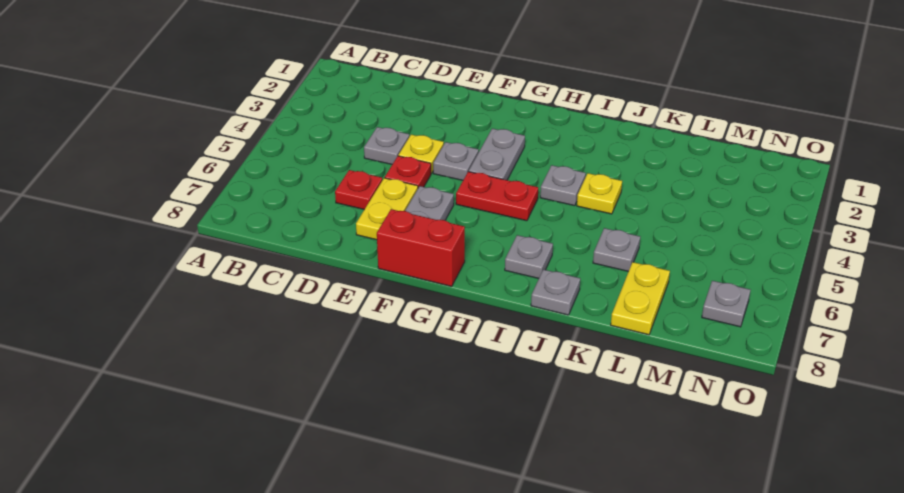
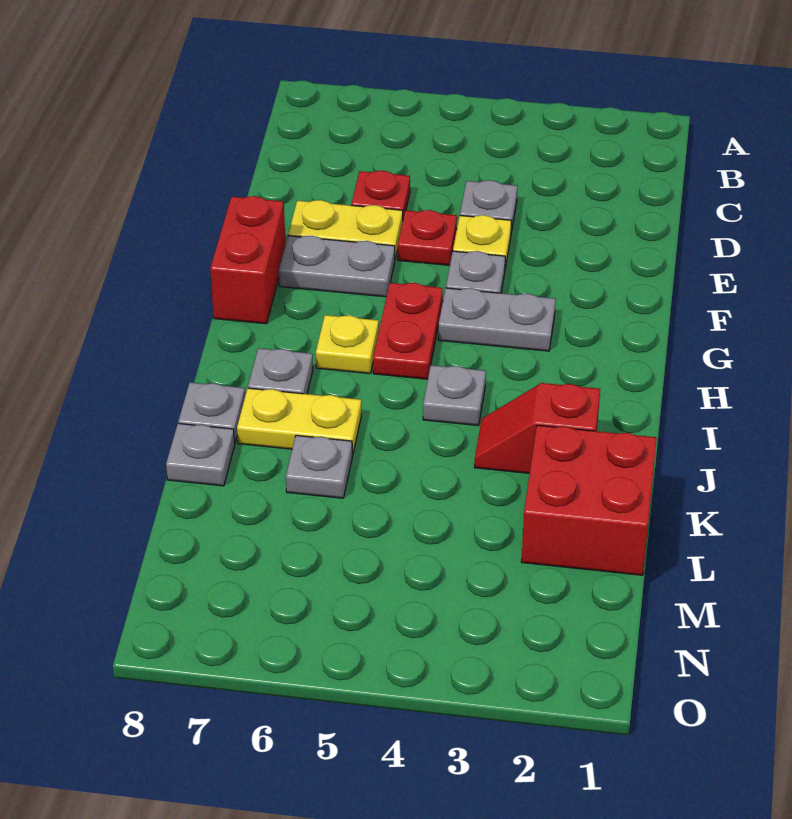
none -> red 1x2 slope [474,383,600,473]
yellow 1x1 plate [577,173,622,214] -> yellow 1x1 plate moved to [316,315,379,374]
none -> red 2x2 brick [521,425,657,575]
yellow 1x2 plate [611,262,670,335] -> yellow 1x2 plate moved to [237,388,361,455]
grey 1x1 plate [702,281,750,327] -> grey 1x1 plate moved to [166,423,235,486]

